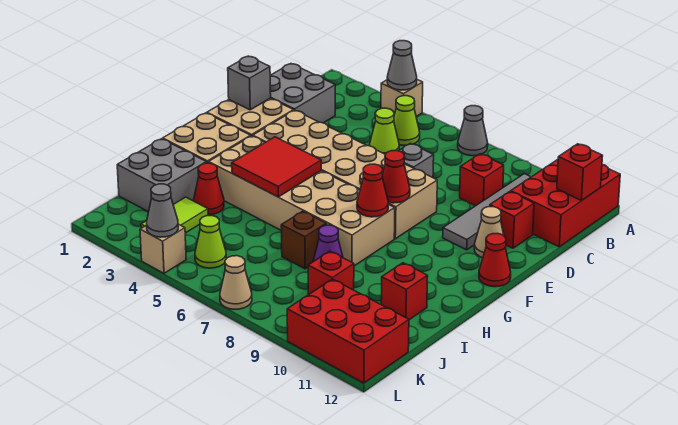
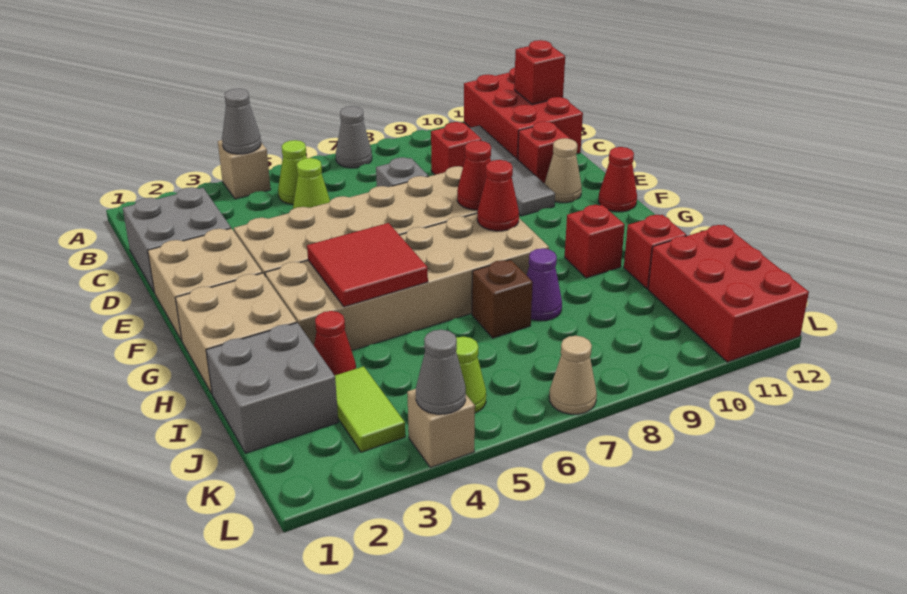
grey 1x1 brick [228,56,271,110] -> none
red 1x1 brick [308,251,354,294] -> red 1x1 brick moved to [565,205,625,278]
red 2x3 brick [287,279,409,383] -> red 2x3 brick turned to [648,225,809,362]

